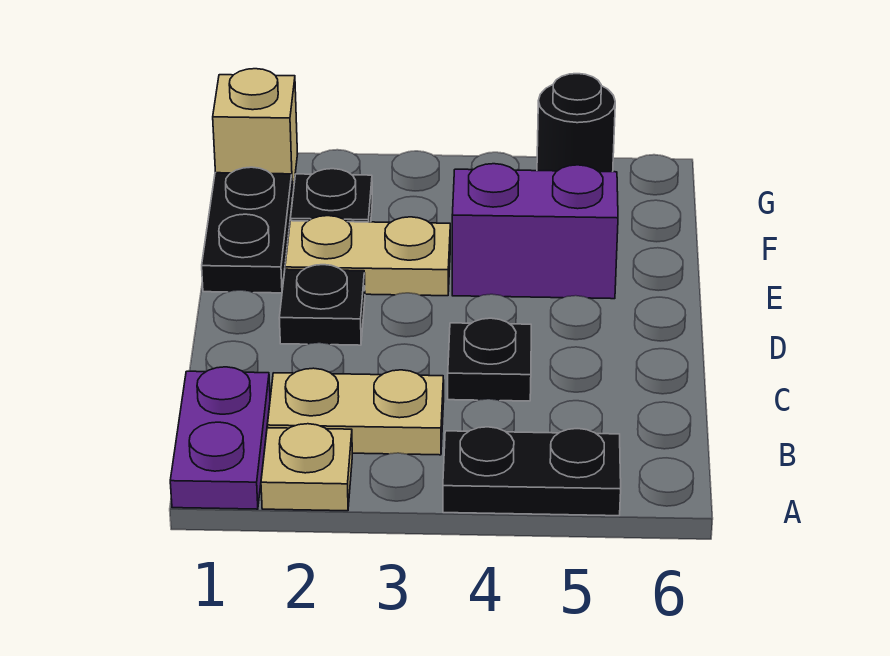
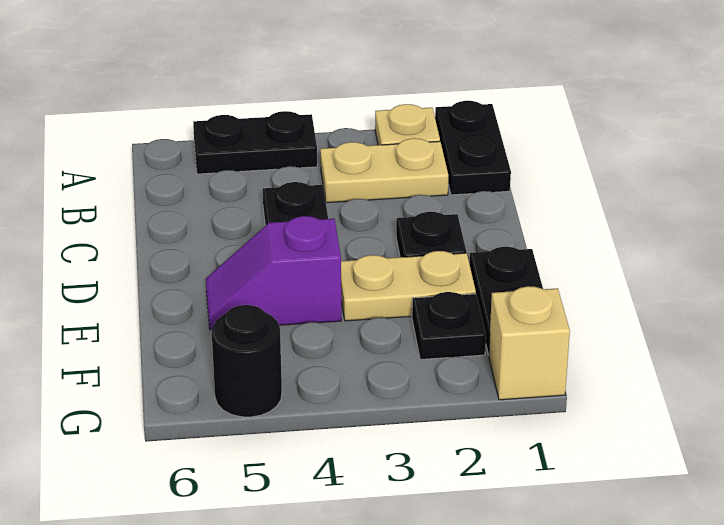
purple 1x2 plate [170,367,270,509] -> black 1x2 plate [435,101,511,195]
purple 1x2 brick [452,164,618,299] -> purple 1x2 slope [206,216,341,330]

